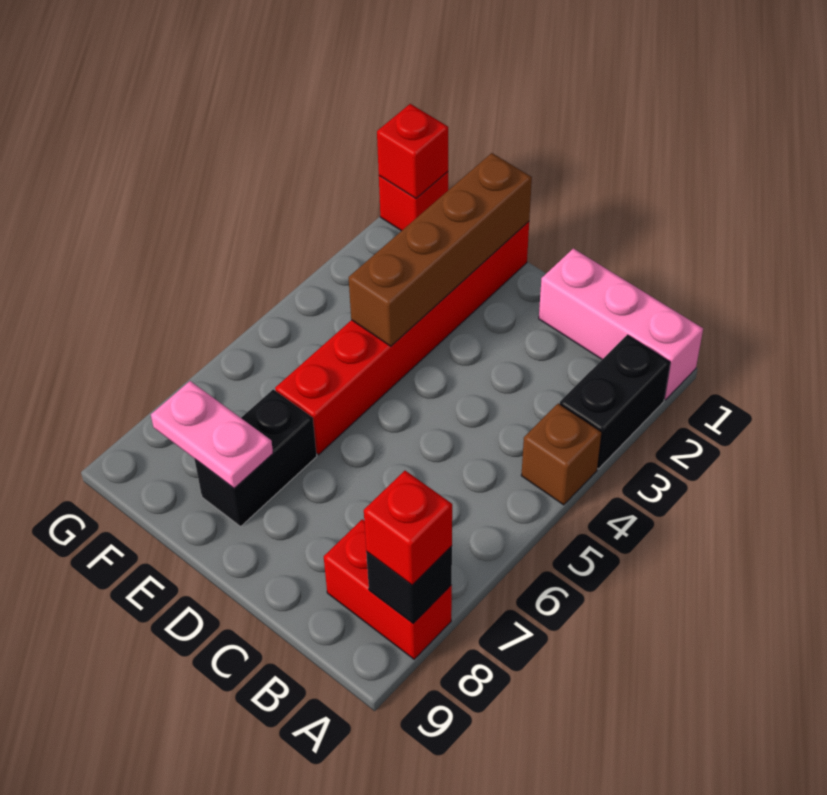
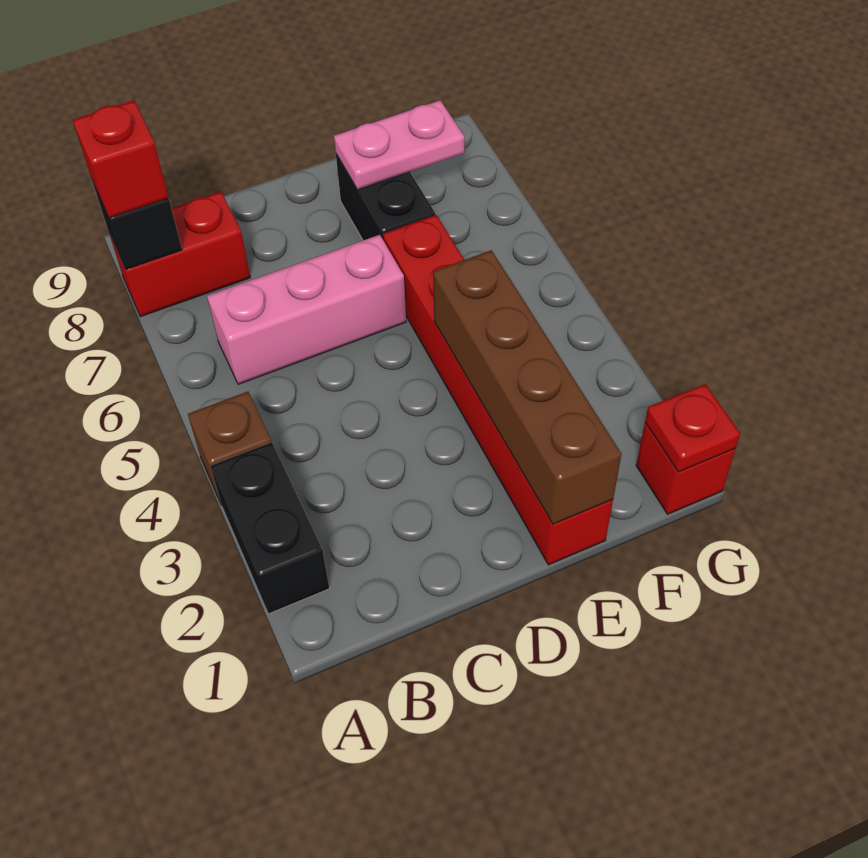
pink 1x3 brick [539,248,703,400] -> pink 1x3 brick moved to [207,235,406,384]
red 1x1 brick [377,104,448,199] -> red 1x1 plate [645,384,740,472]

